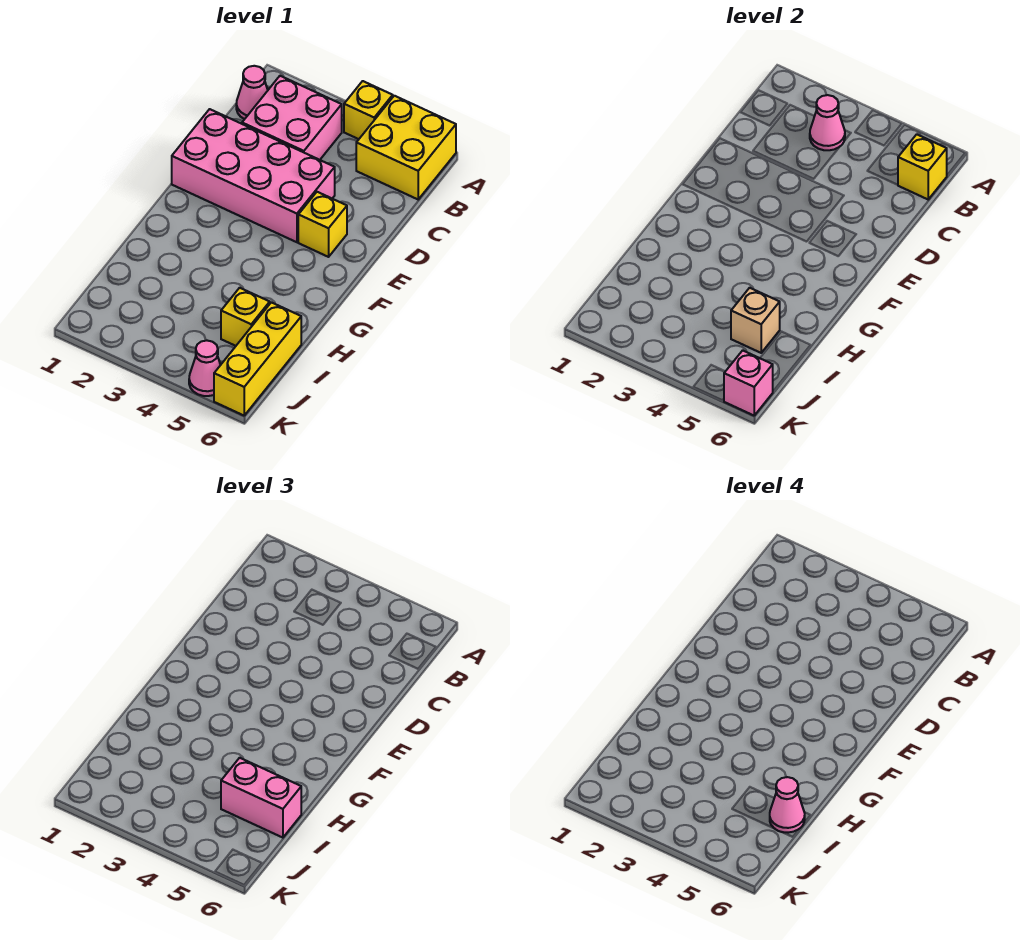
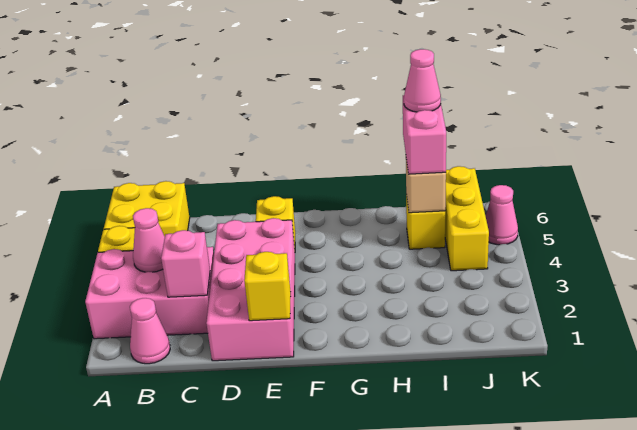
pink 2x2 brick [242,76,342,160] -> pink 2x3 brick [85,247,214,339]
yellow 1x1 brick [898,134,947,199] -> yellow 1x1 brick moved to [244,252,291,321]
yellow 1x3 brick [214,302,301,415] -> yellow 1x3 brick turned to [445,166,489,271]
pink 1x1 brick [724,350,773,415] -> pink 1x1 brick moved to [161,230,210,297]

